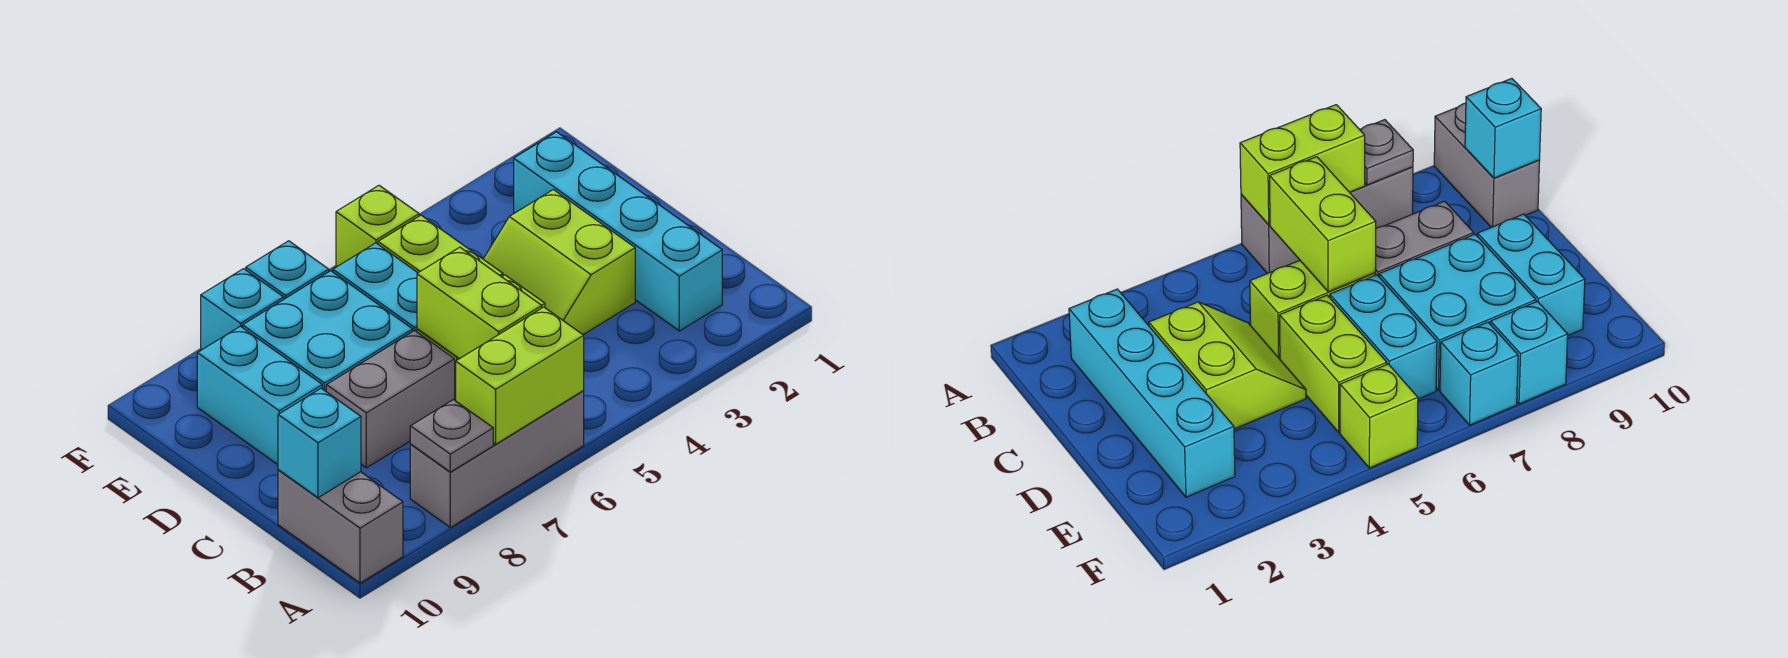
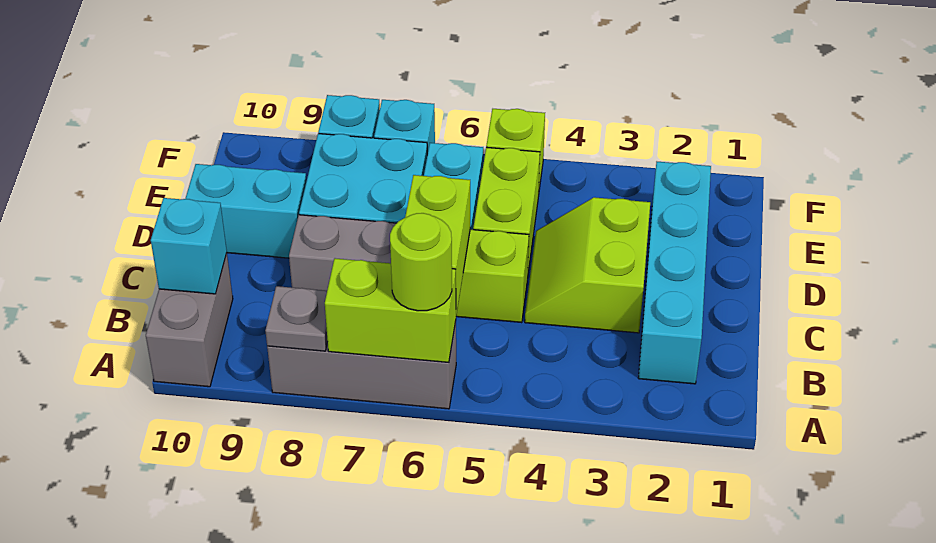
none -> lime 1x1 round brick [390,213,452,311]
cyan 1x2 brick [197,326,322,465] -> cyan 1x2 brick turned to [185,164,306,258]

